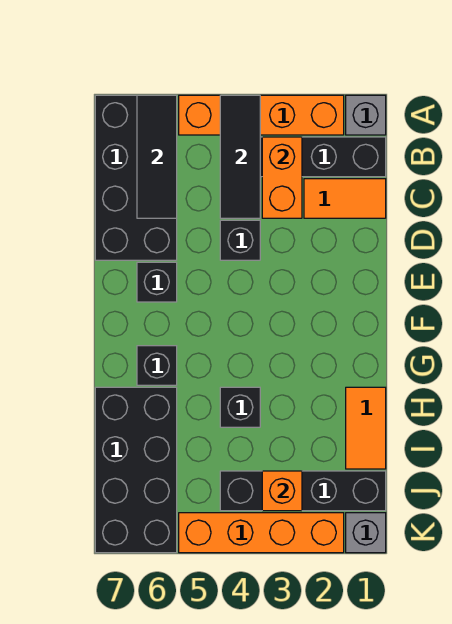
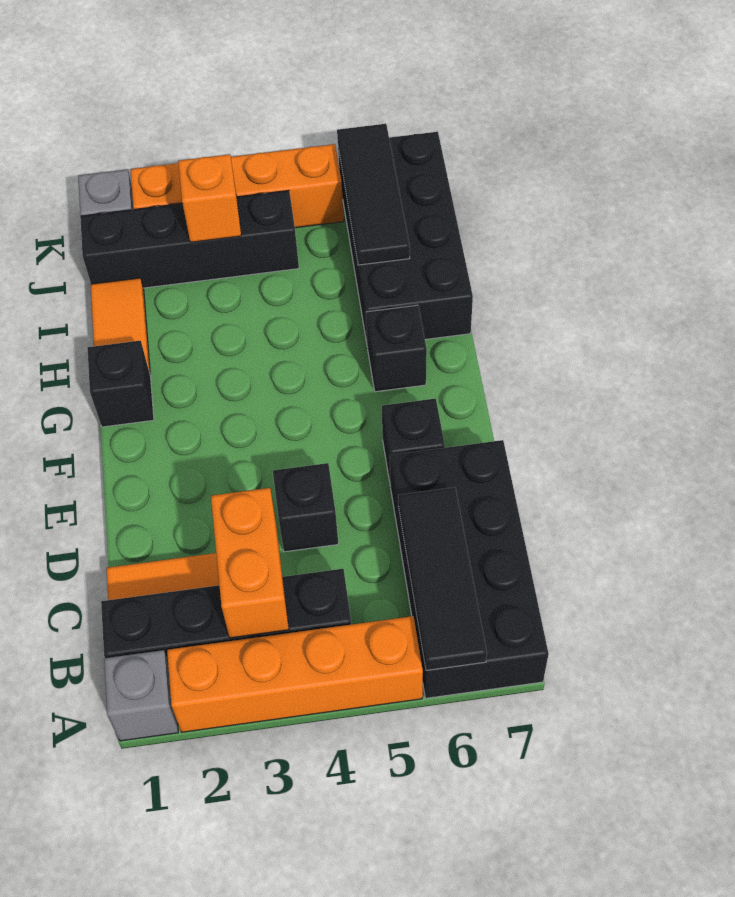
black 1x3 tile [220,95,260,218] -> black 1x3 tile moved to [337,124,410,265]
black 1x1 brick [220,387,260,427] -> black 1x1 brick moved to [87,341,154,427]

